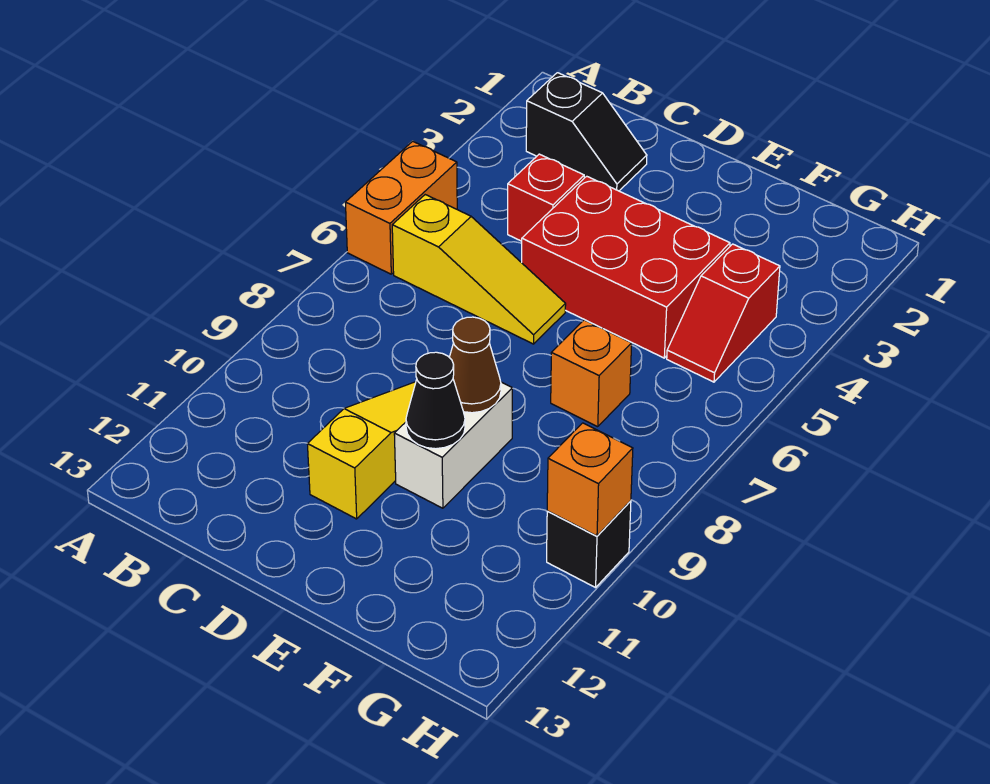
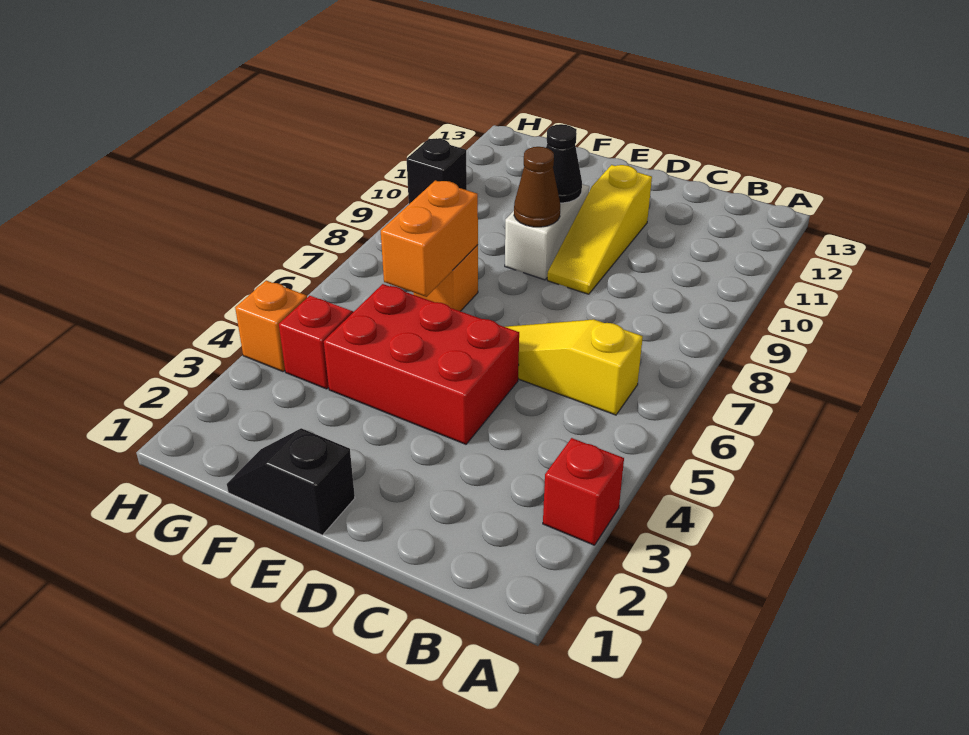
orange 1x2 brick [345,141,457,274] -> orange 1x2 brick moved to [381,180,478,297]
black 1x2 slope [526,73,647,191] -> black 1x2 slope moved to [227,428,355,535]
red 1x1 brick [508,154,584,241] -> red 1x1 brick moved to [543,438,624,545]
orange 1x1 brick [547,423,633,536] -> orange 1x1 brick moved to [235,281,307,372]

